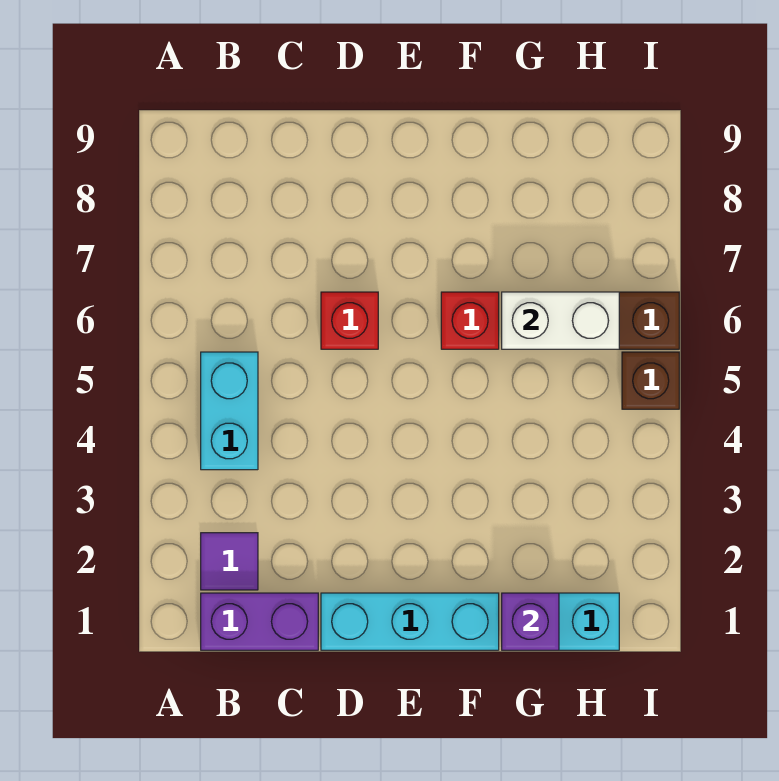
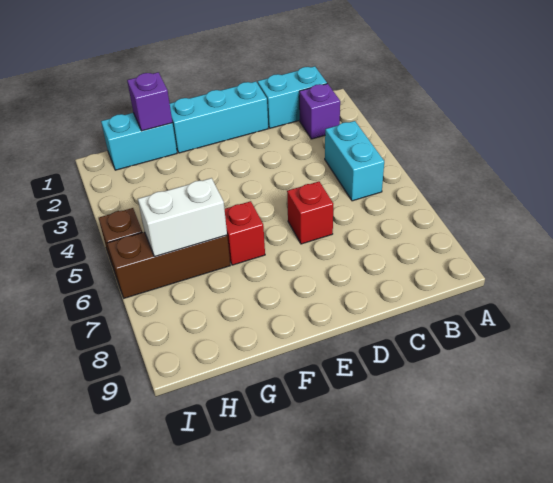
purple 1x2 brick [201,593,318,650] -> cyan 1x2 brick [258,66,327,128]
purple 1x1 tile [201,533,258,590] -> purple 1x1 brick [299,84,340,139]

